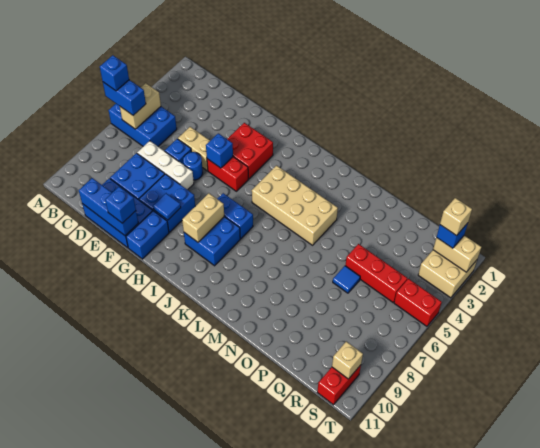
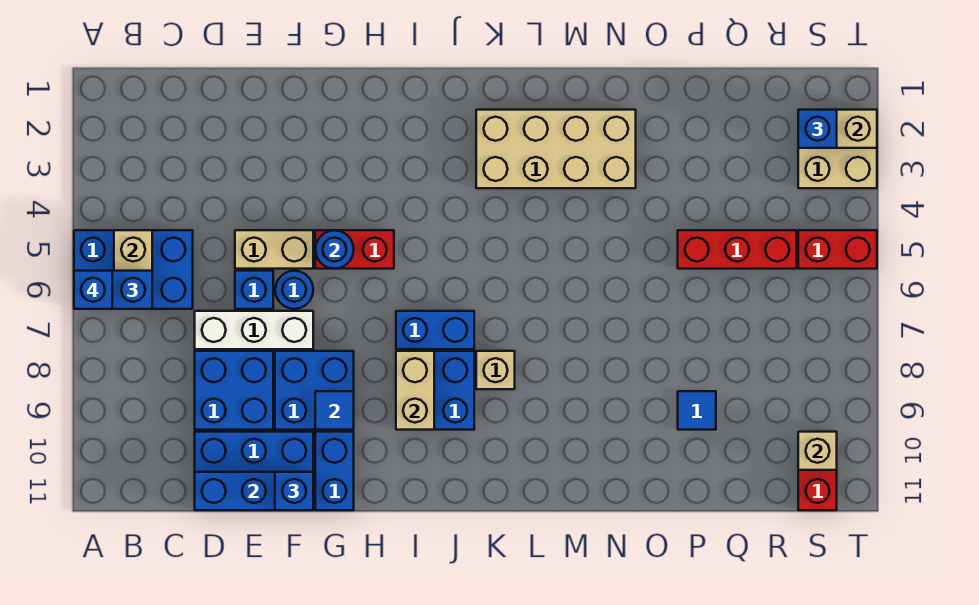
red 2x2 brick [227,123,273,179] -> none
blue 1x1 brick [206,133,233,168] -> blue 1x1 round brick [315,230,354,269]
tan 2x4 brick [252,166,338,245] -> tan 2x4 brick moved to [476,110,636,188]
blue 1x1 tile [333,266,360,293] -> blue 1x1 tile moved to [678,391,716,430]
tan 1x1 brick [440,198,472,236] -> tan 1x1 brick moved to [476,351,515,389]

